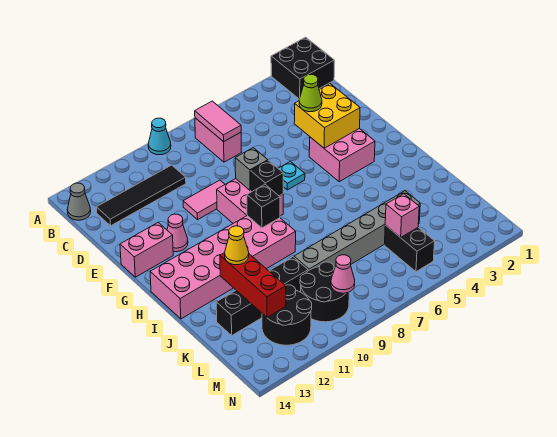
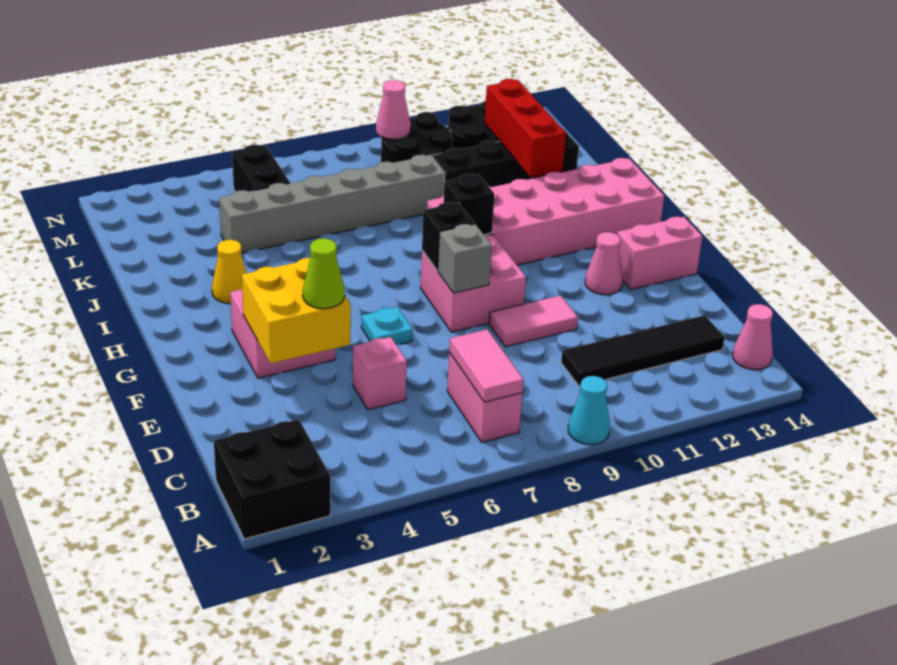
grey 1x1 cone [67,183,91,220] -> pink 1x1 cone [733,304,773,370]
yellow 1x1 cone [225,226,249,265] -> yellow 1x1 cone moved to [212,240,246,303]
pink 1x1 brick [385,194,419,238] -> pink 1x1 brick moved to [353,337,407,410]

